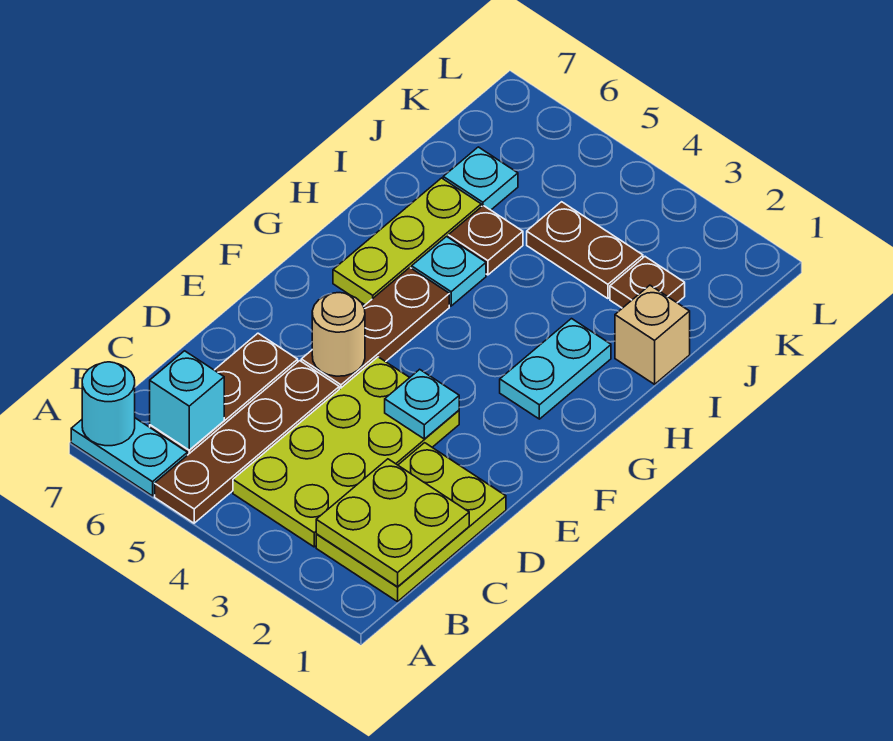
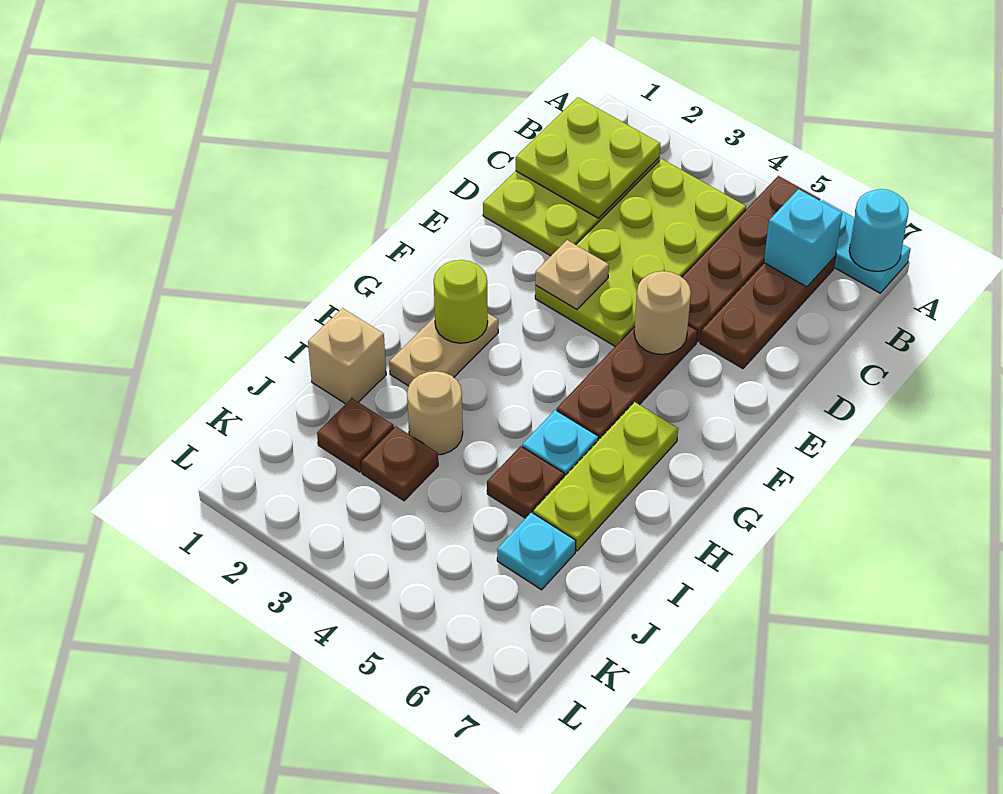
cyan 1x1 plate [385,369,459,439] -> tan 1x1 plate [535,240,609,309]
cyan 1x2 plate [500,319,611,419] -> tan 1x2 plate [389,314,498,386]
none -> lime 1x1 round brick [434,260,488,343]
none -> tan 1x1 round brick [407,371,463,455]
brown 1x2 plate [527,202,643,299] -> brown 1x1 plate [361,426,438,501]

